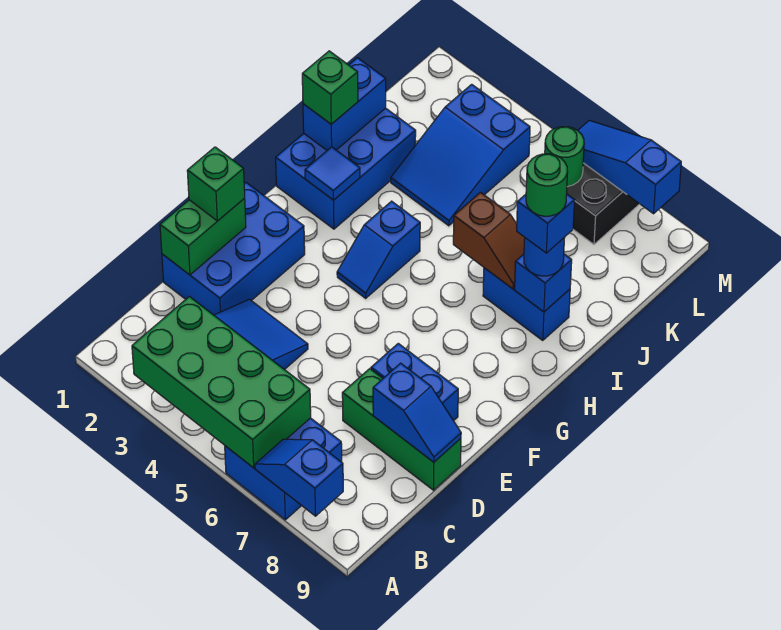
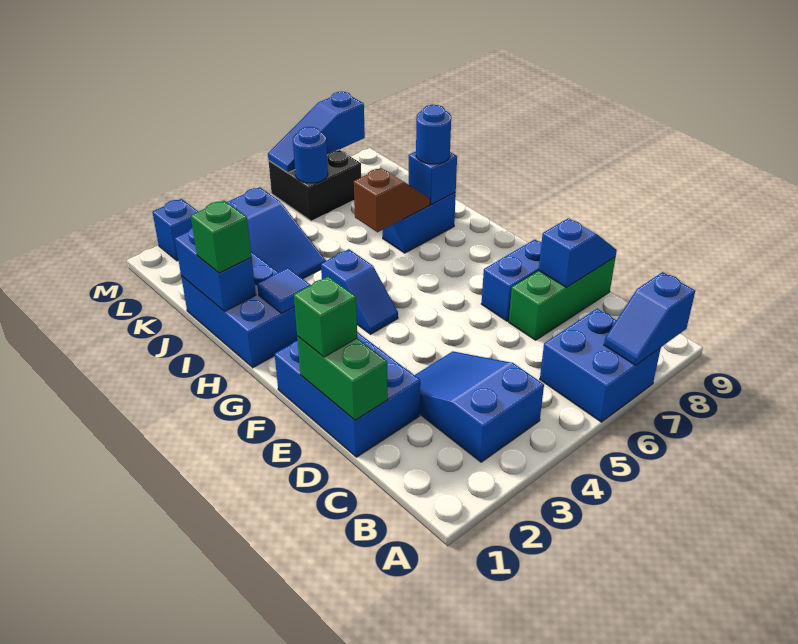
green 2x4 brick [132,297,311,468] -> none
blue 1x1 brick [517,194,575,253] -> blue 1x1 brick moved to [153,199,198,261]
green 1x1 round brick [526,154,568,216] -> none
green 1x1 round brick [545,127,584,187] -> blue 1x1 round brick [293,127,328,183]

